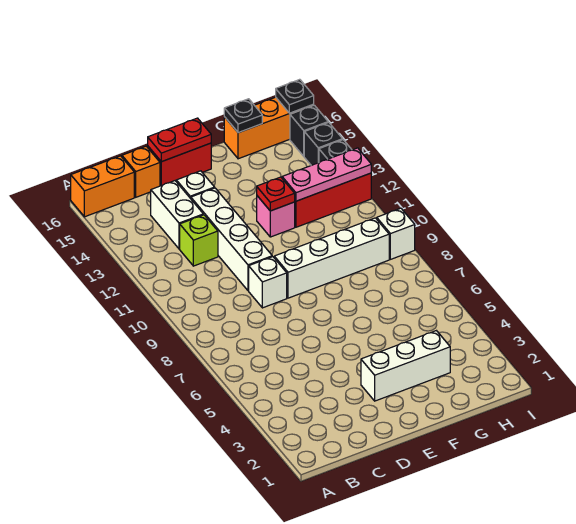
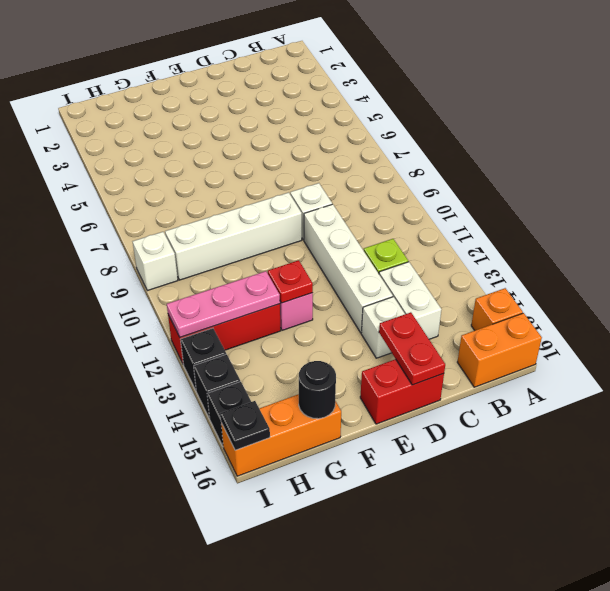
orange 1x1 brick [122,146,160,197] -> orange 1x1 brick moved to [471,288,523,330]
red 1x2 plate [148,118,211,162] -> red 1x2 plate turned to [379,312,445,385]
white 1x3 brick [361,331,450,401] -> none
black 1x1 plate [224,99,262,133] -> black 1x1 round brick [299,361,336,419]

